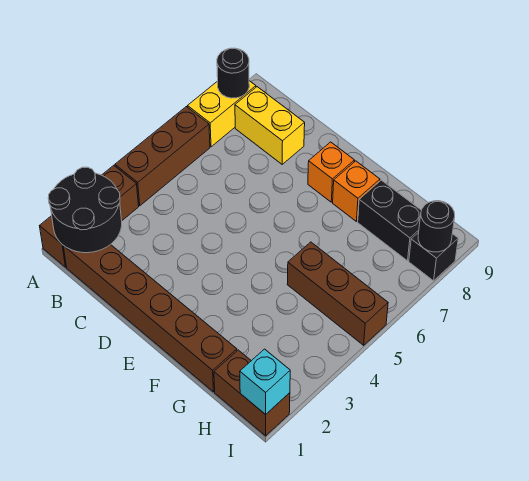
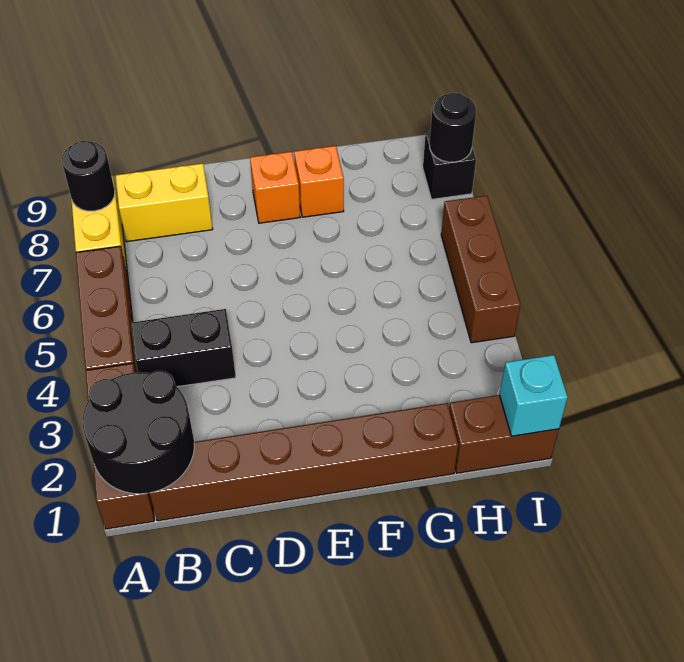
brown 1x3 brick [287,242,388,345] -> brown 1x3 brick turned to [441,196,521,343]
black 1x2 brick [358,180,422,261] -> black 1x2 brick moved to [131,309,236,387]

